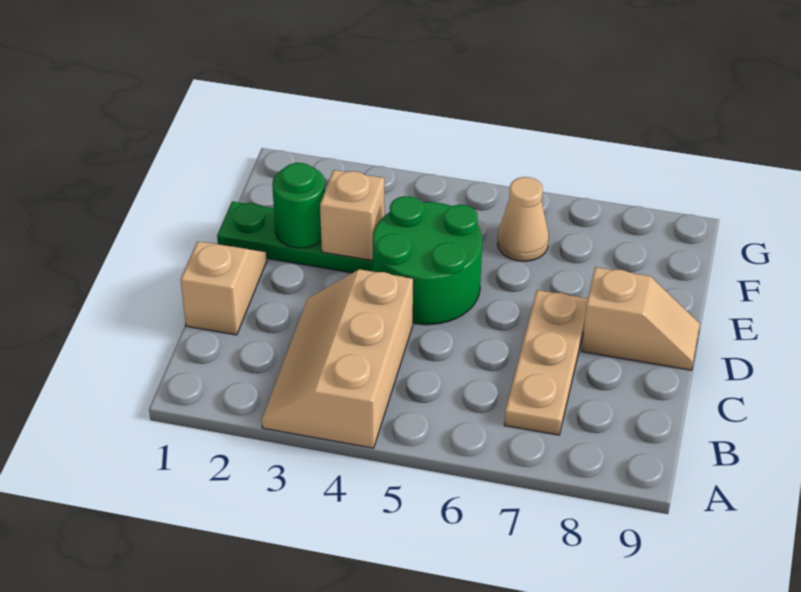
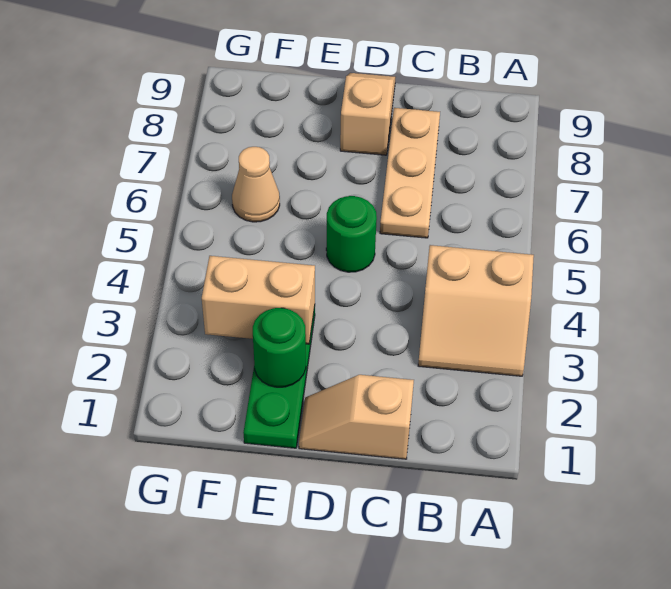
tan 2x3 slope [262,269,413,448] -> tan 2x2 slope [418,245,534,376]
tan 1x3 plate [504,290,588,435] -> tan 1x3 plate turned to [380,108,440,238]
green 2x2 round brick [373,196,482,325] -> green 1x1 round brick [326,196,377,272]
tan 1x1 brick [320,170,385,260] -> tan 1x2 brick [202,256,315,344]

